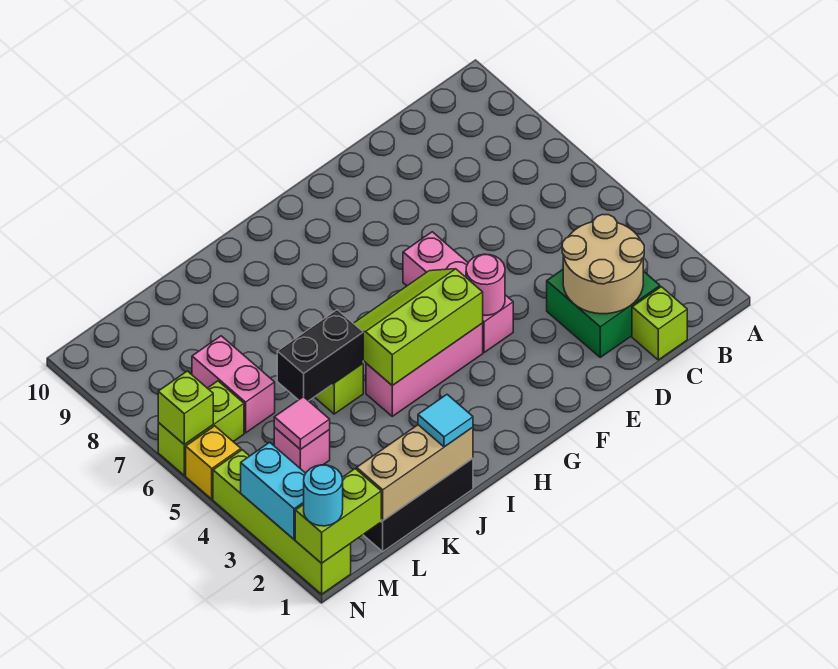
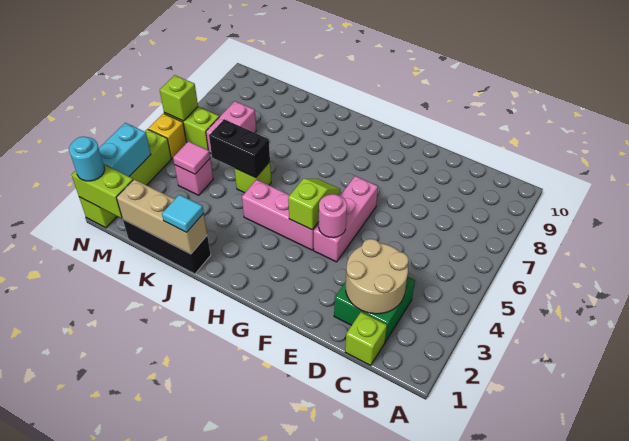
lime 2x3 slope [353,269,483,385] -> lime 1x2 slope [288,179,340,230]

